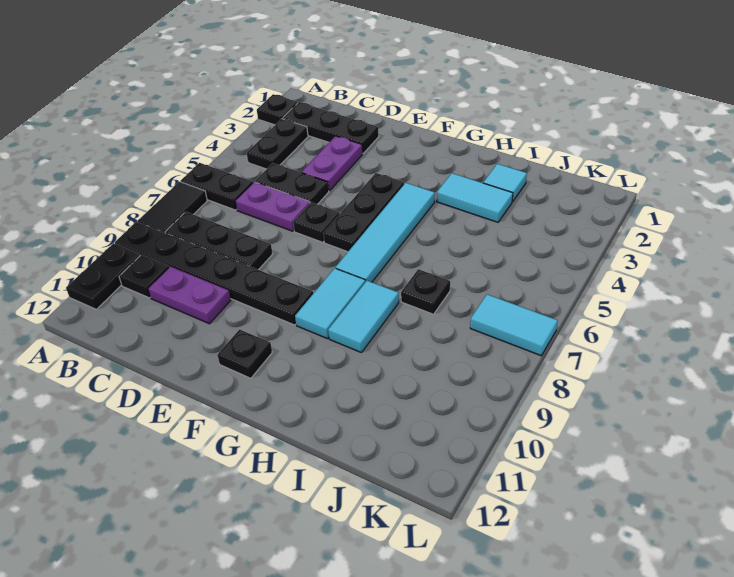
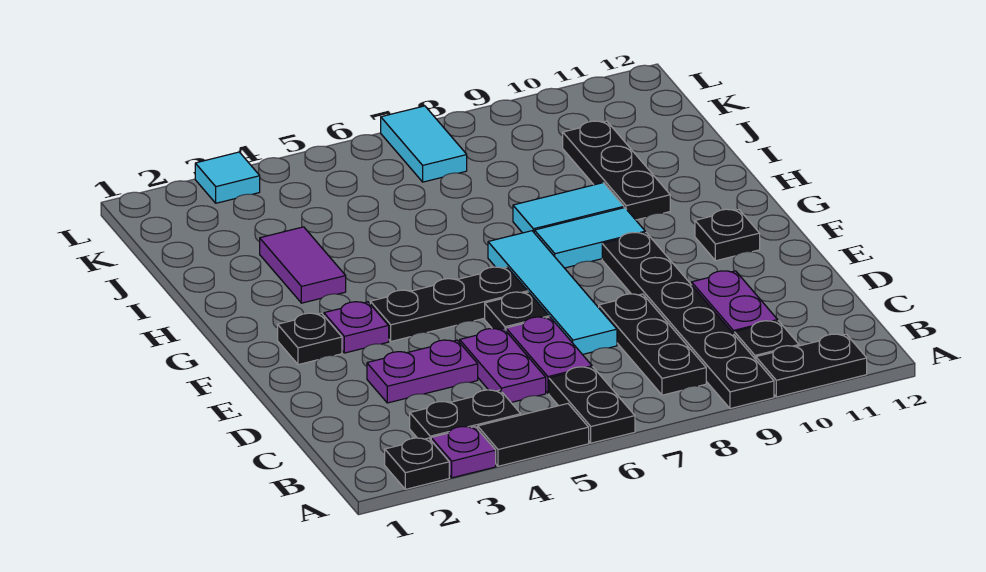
none -> purple 1x1 plate [431,427,496,478]
black 1x2 tile [138,182,207,233] -> black 1x2 tile moved to [478,404,589,466]
black 1x3 plate [283,102,379,153] -> black 1x3 plate moved to [563,121,670,220]
black 1x2 plate [255,163,329,204] -> purple 1x2 plate [460,329,546,402]
none -> purple 1x1 plate [324,302,389,353]
cyan 1x4 tile [335,183,435,282] -> cyan 1x4 tile turned to [488,231,617,355]
cyan 1x2 tile [437,173,513,222] -> purple 1x2 tile [260,227,346,303]
cyan 1x1 tile [483,164,527,202] -> cyan 1x1 tile moved to [195,152,260,203]
black 1x1 plate [401,269,450,314] -> black 1x1 plate moved to [278,313,342,365]

